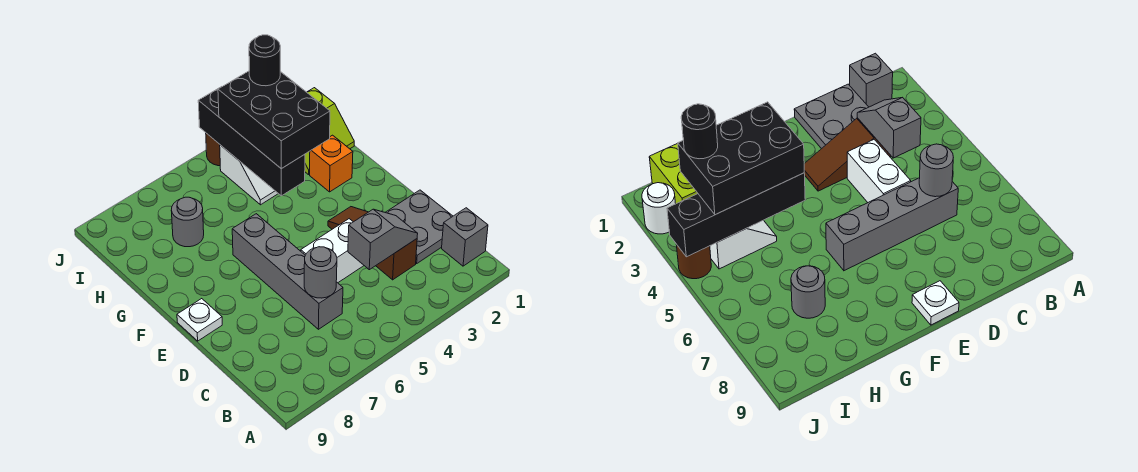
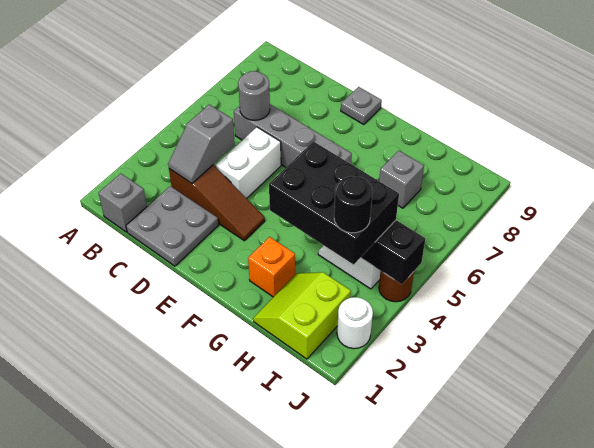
white 1x1 plate [177,299,222,341] -> grey 1x1 plate [341,87,382,125]
grey 1x1 round brick [171,197,204,247] -> grey 1x1 brick [379,151,424,208]

